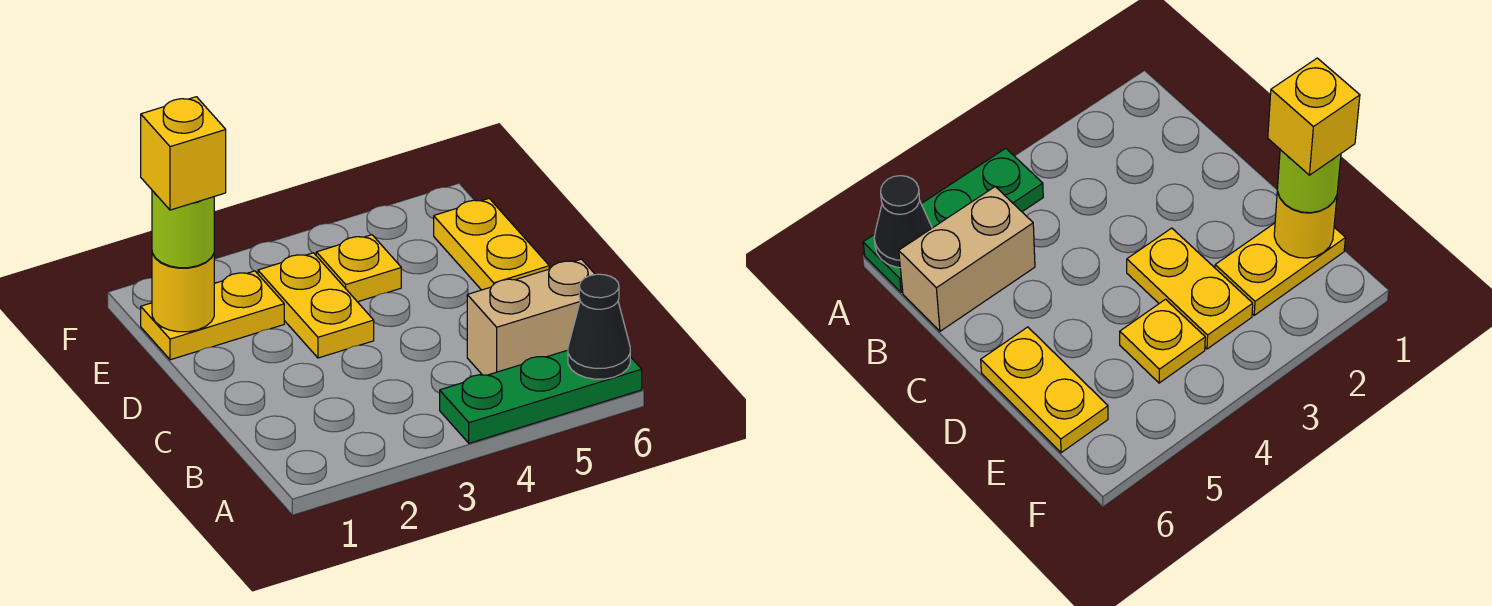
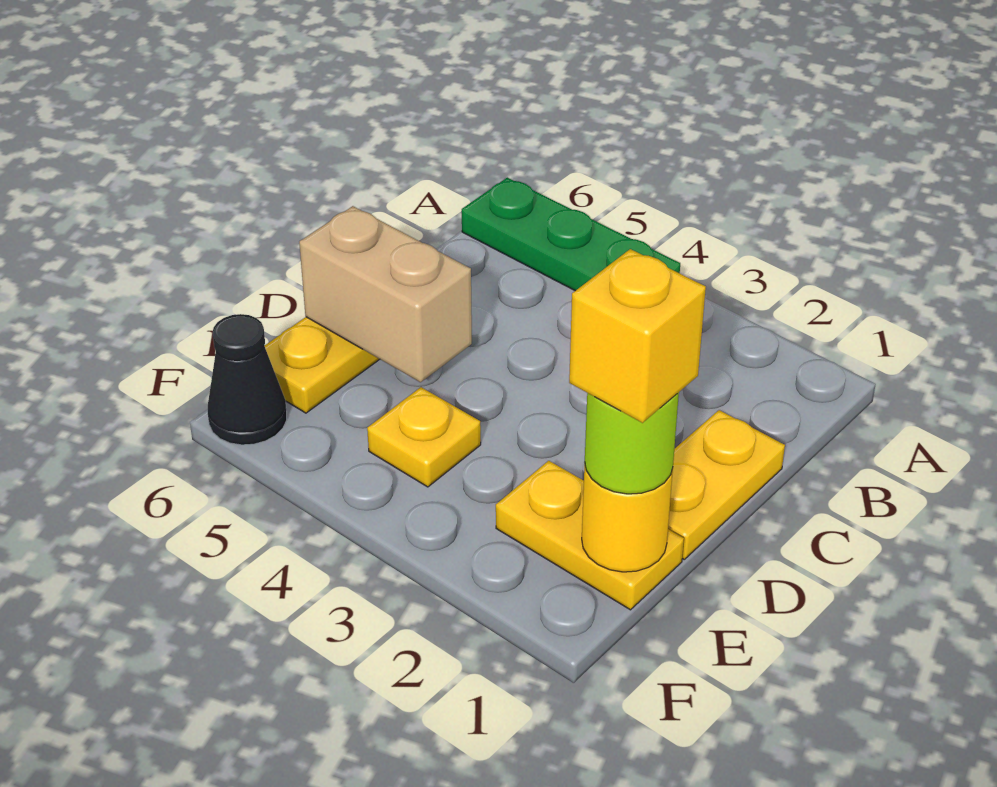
black 1x1 cone [568,274,630,379] -> black 1x1 cone moved to [208,314,287,445]
tan 1x2 brick [467,259,595,375] -> tan 1x2 brick moved to [299,206,472,382]
yellow 1x2 plate [258,253,374,358] -> yellow 1x2 plate moved to [668,410,785,559]

